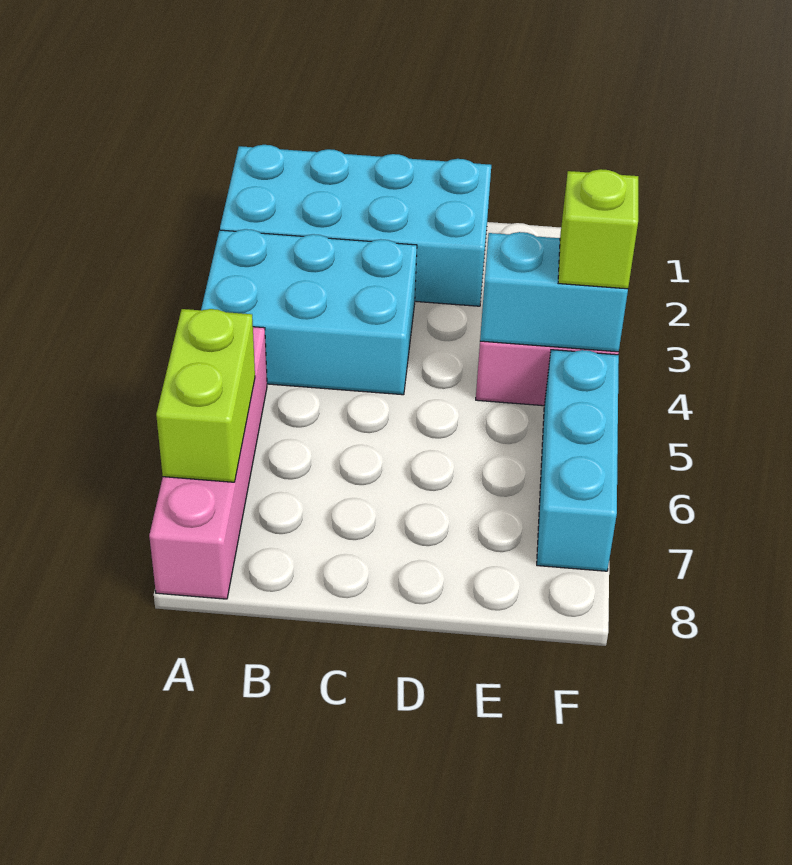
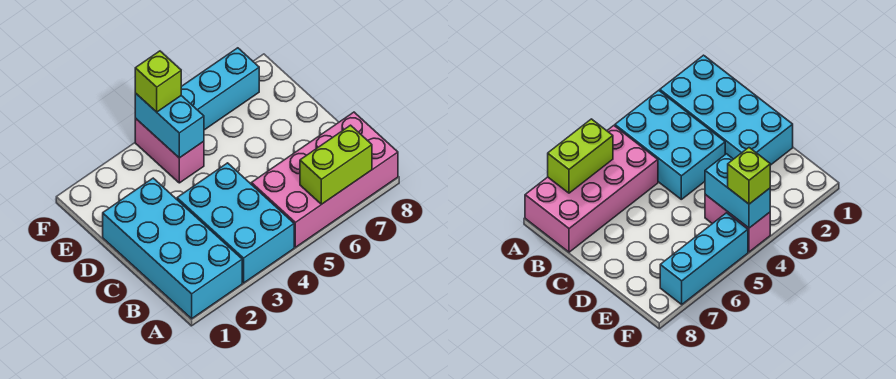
pink 1x4 brick [149,327,267,599] -> pink 2x4 brick [251,112,398,247]

